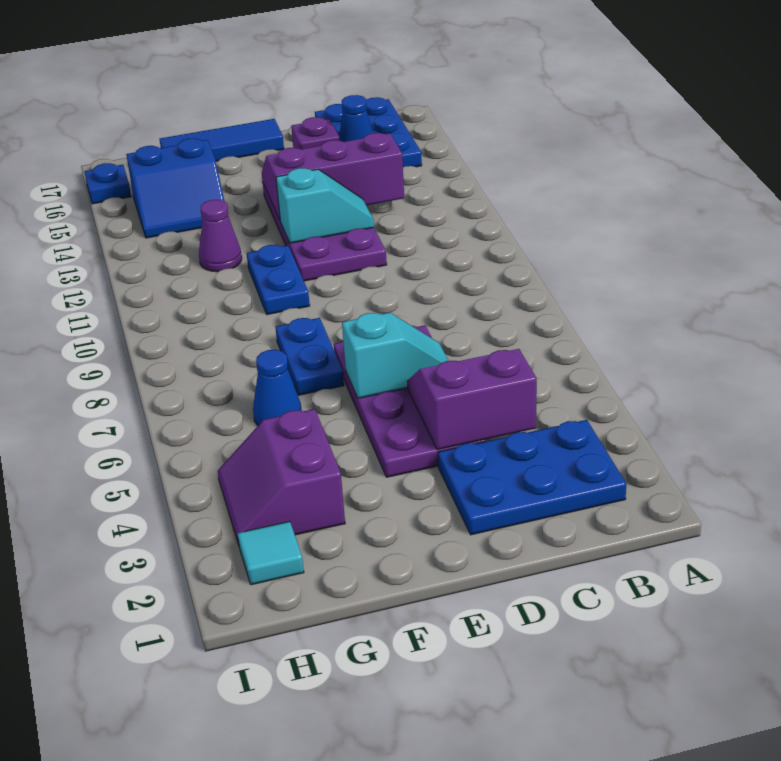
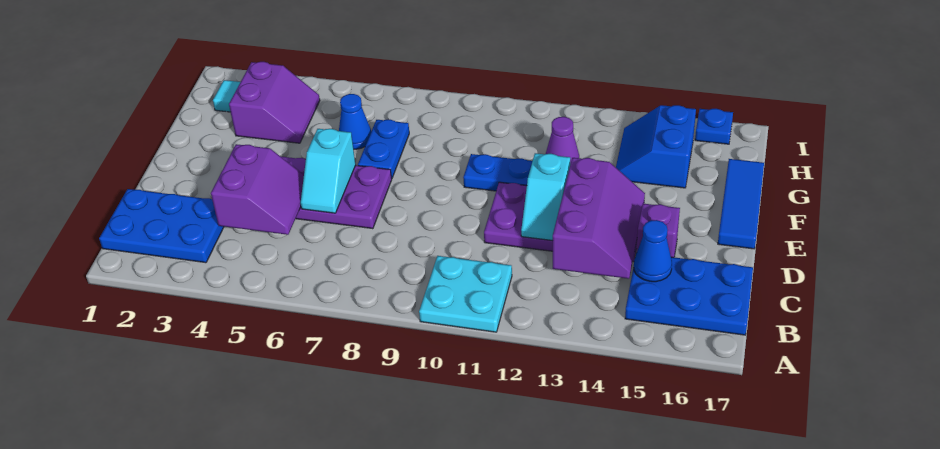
none -> cyan 2x2 plate [419,256,512,332]
blue 2x3 plate [438,420,626,535] -> blue 2x3 plate turned to [99,189,224,263]
blue 1x2 plate [276,318,344,395] -> blue 1x2 plate turned to [358,120,409,178]
purple 2x2 slope [218,409,345,545] -> purple 2x2 slope turned to [229,62,320,143]

